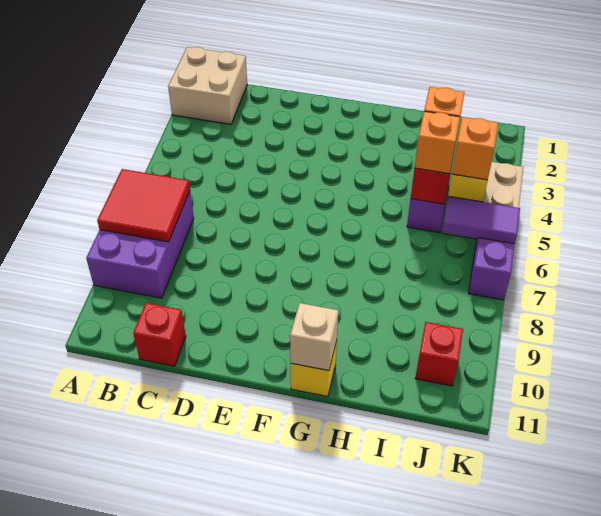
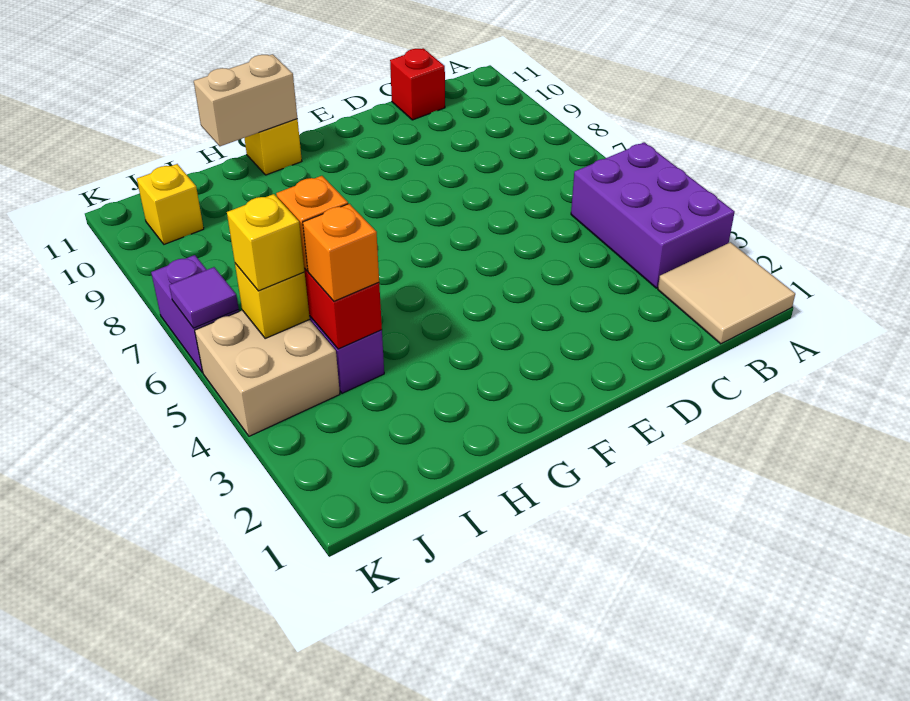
tan 2x2 brick [168,47,247,124] -> tan 2x2 tile [658,242,795,344]
purple 2x3 brick [86,192,194,298] -> purple 2x3 brick moved to [571,142,735,288]
red 2x2 tile [97,169,190,242] -> none
tan 1x1 brick [290,303,338,371] -> tan 1x2 brick [194,54,297,146]
orange 1x1 brick [452,117,498,180] -> yellow 1x1 brick [227,194,305,291]
purple 1x2 tile [442,196,520,244] -> purple 1x1 tile [169,267,239,328]
red 1x1 brick [415,322,463,386] -> yellow 1x1 brick [137,164,204,244]

